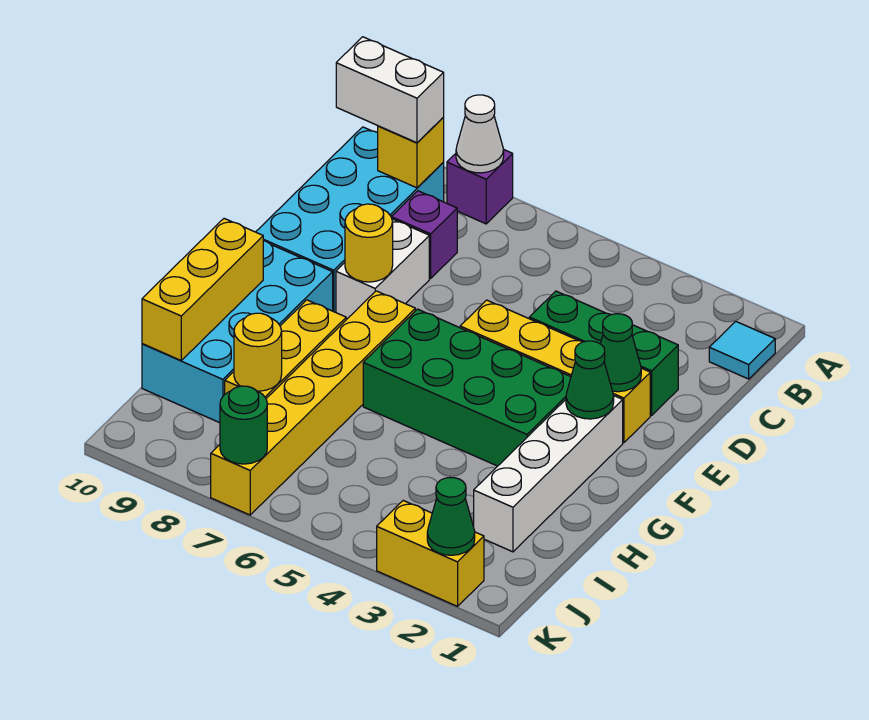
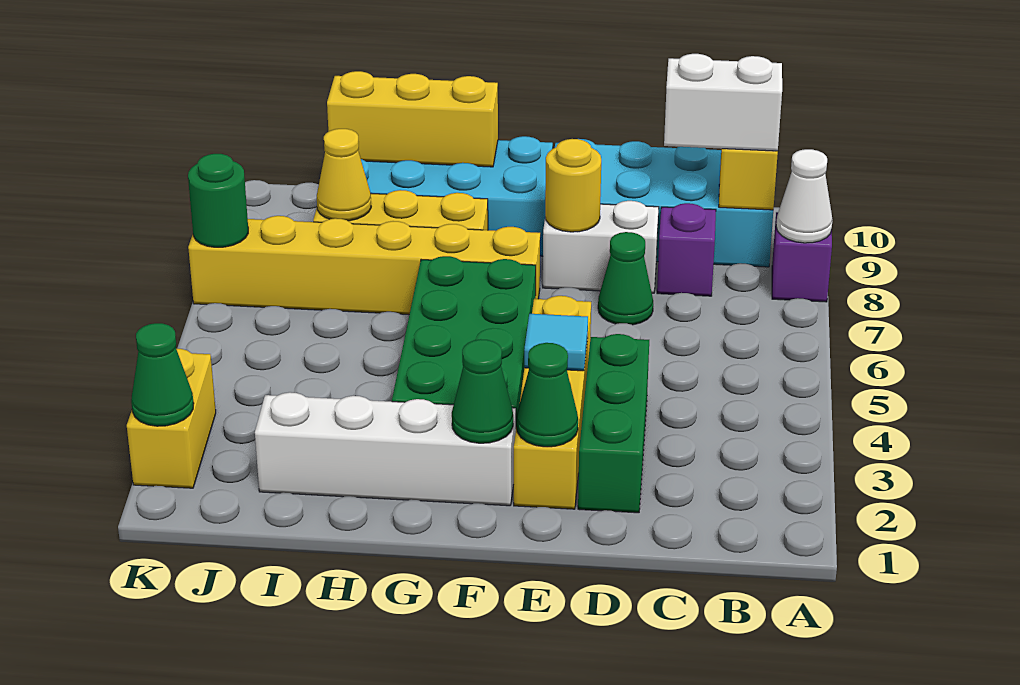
cyan 1x1 tile [709,322,775,379] -> cyan 1x1 tile moved to [524,314,588,371]
white 1x2 brick [336,37,444,143] -> white 1x2 brick turned to [664,54,782,151]
none -> green 1x1 cone [598,232,653,325]
yellow 1x1 round brick [234,313,282,391] -> yellow 1x1 cone [317,129,371,221]

